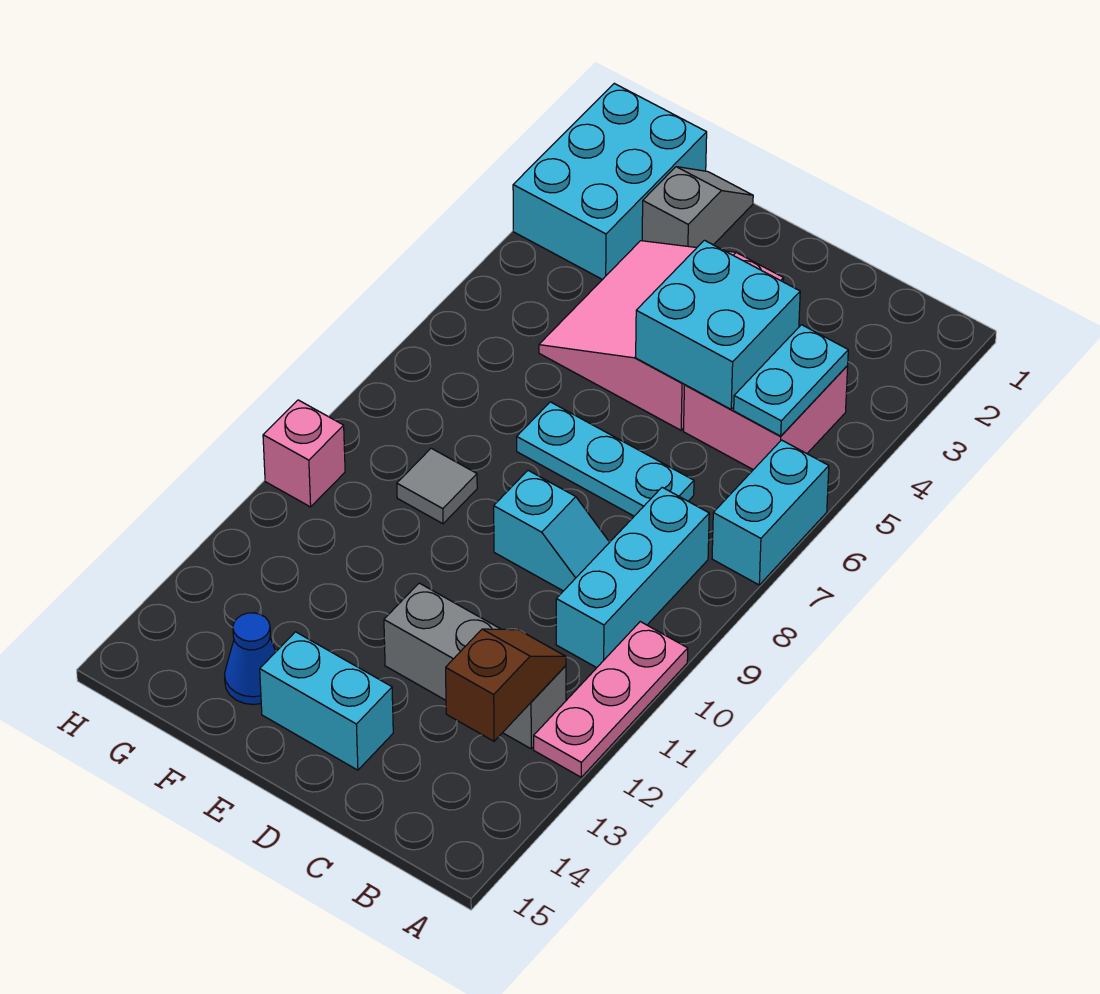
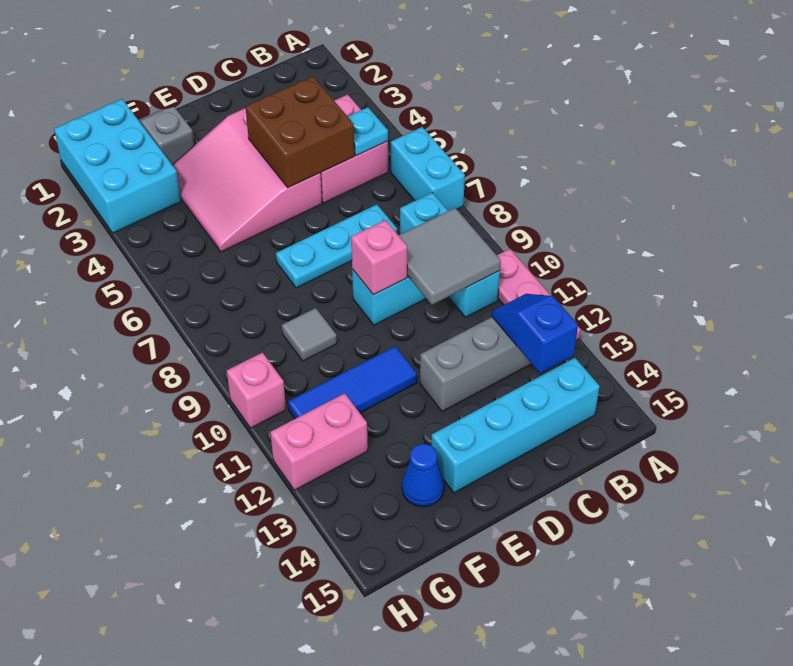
cyan 1x2 plate [734,325,848,436] -> cyan 1x1 plate [348,107,388,156]
none -> grey 2x2 tile [399,208,501,305]
brown 1x2 slope [446,629,566,741] -> blue 1x2 slope [492,294,578,373]
cyan 2x2 brick [636,240,800,409] -> brown 2x2 brick [245,76,355,188]
none -> pink 1x1 brick [351,220,407,295]
cyan 1x2 brick [260,632,393,770] -> cyan 1x4 brick [431,358,600,493]
none -> blue 1x3 tile [288,346,417,419]
none -> pink 1x2 brick [270,393,368,490]

